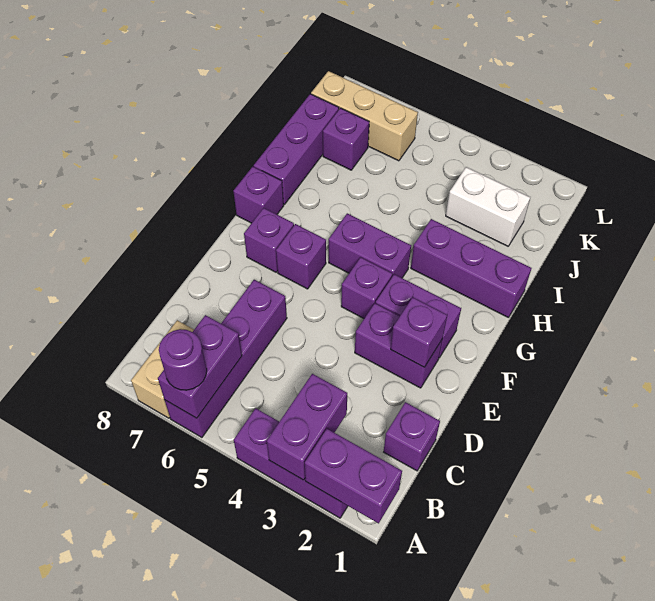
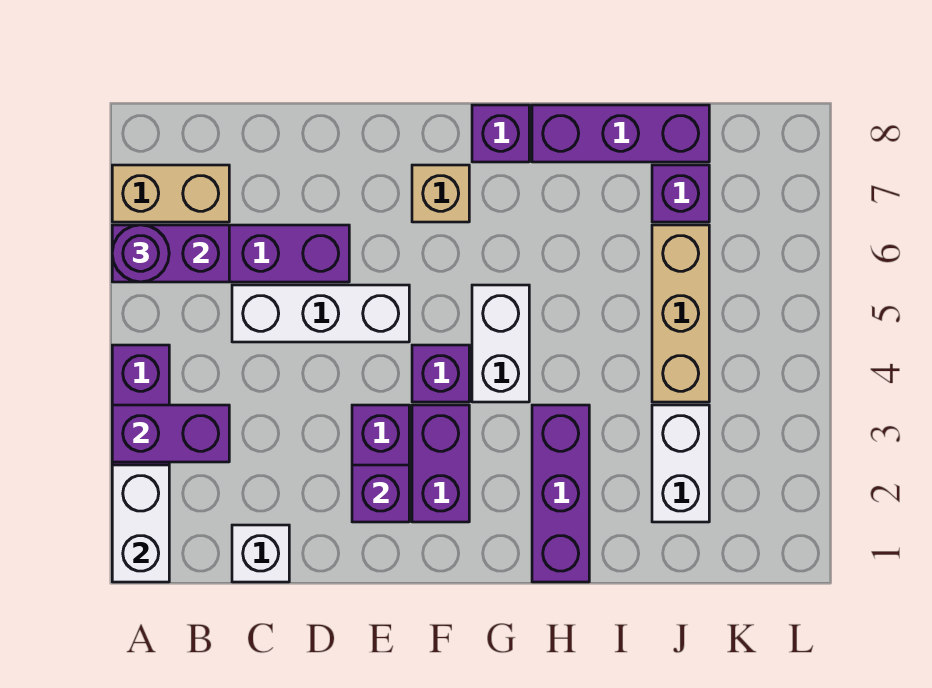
purple 1x2 brick [305,429,402,523] -> white 1x2 brick [112,465,169,582]
purple 1x1 brick [384,402,440,471] -> white 1x1 brick [232,525,289,582]
none -> white 1x3 brick [232,285,409,342]
purple 1x1 brick [276,224,326,289] -> none
purple 1x1 brick [244,208,294,272] -> tan 1x1 brick [412,165,469,222]
purple 1x2 brick [329,213,411,278] -> white 1x2 brick [472,285,529,402]
tan 1x3 brick [311,71,418,161] -> tan 1x3 brick moved to [652,225,709,402]

